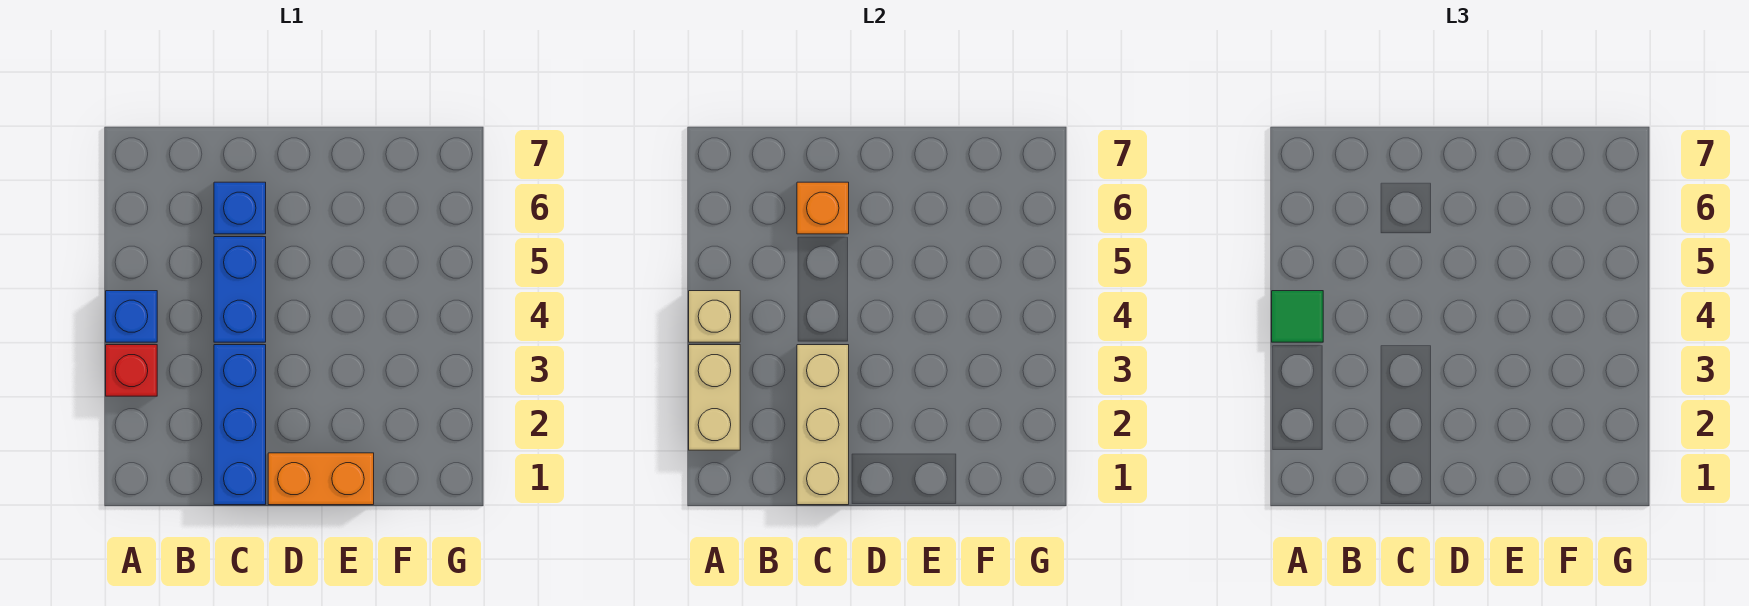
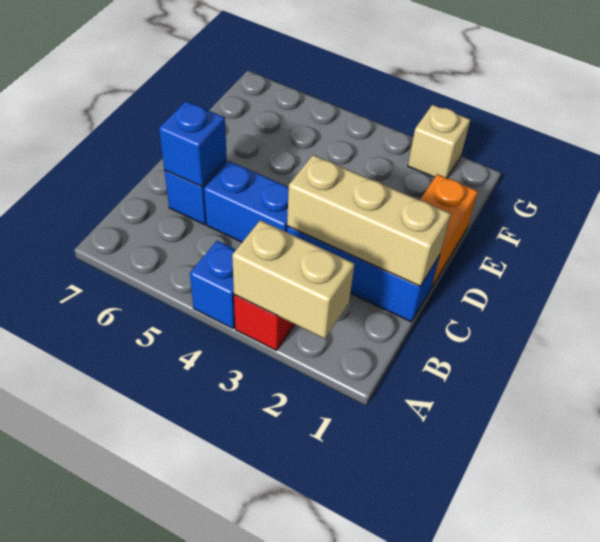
tan 1x1 brick [689,291,740,342] -> tan 1x1 brick moved to [408,105,470,178]
green 1x1 tile [1272,291,1323,342] -> none
orange 1x1 brick [797,182,849,234] -> blue 1x1 brick [159,101,227,187]

